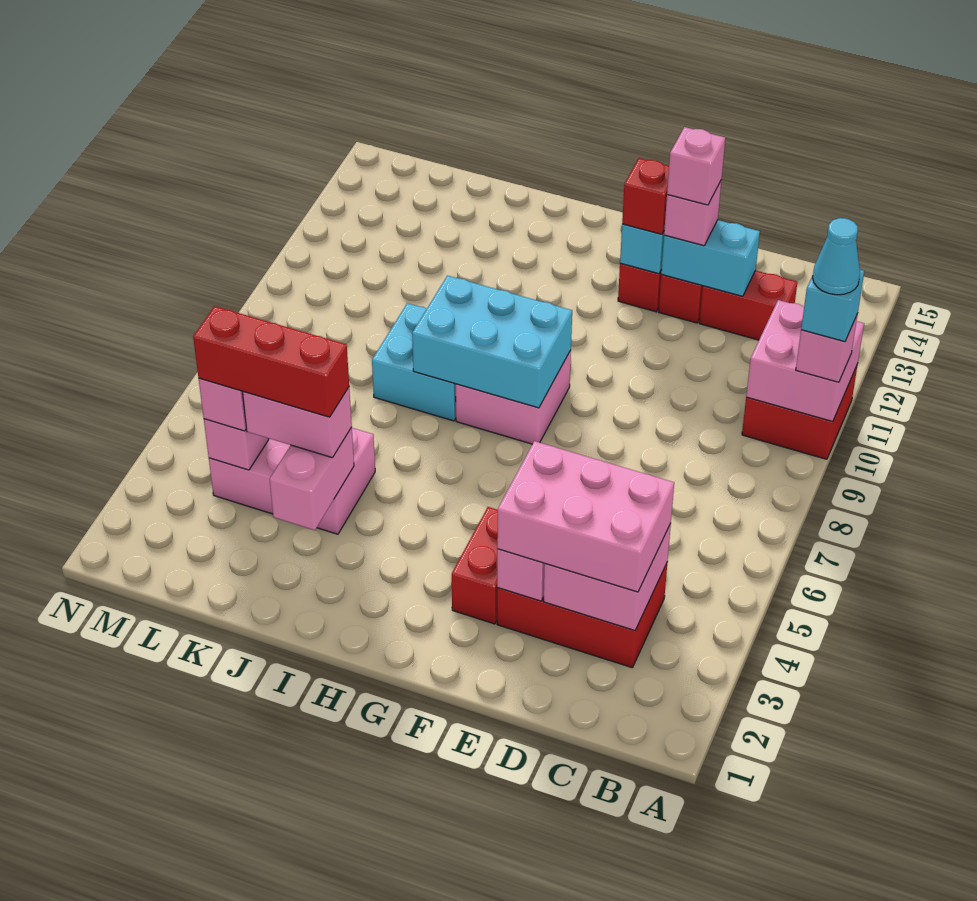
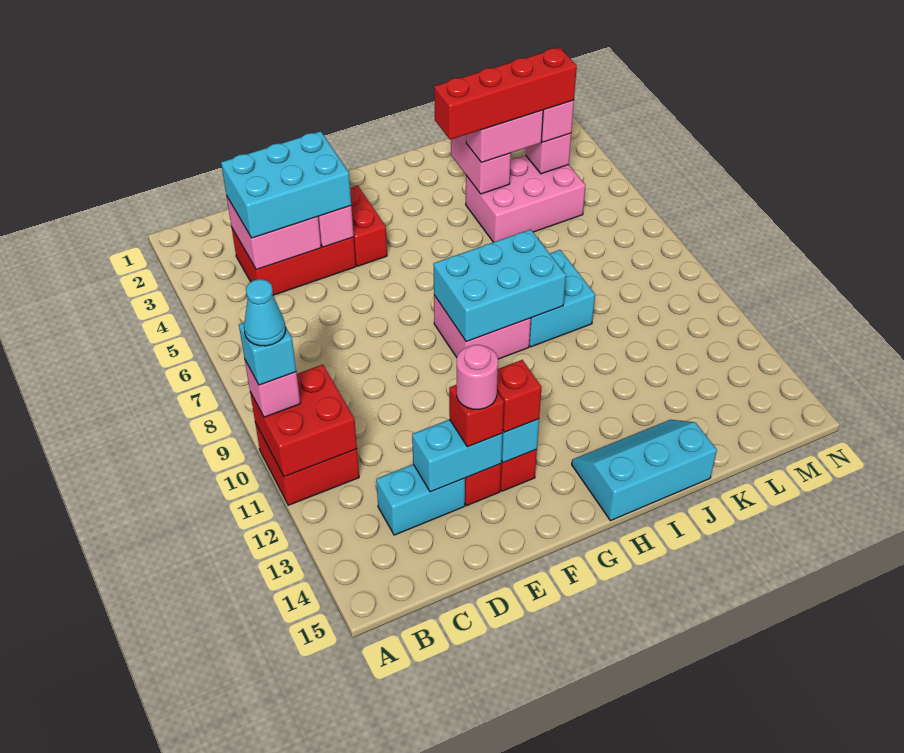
pink 2x2 brick [746,300,864,422] -> red 2x2 brick [250,364,357,477]
pink 2x3 brick [497,441,674,592] -> cyan 2x3 brick [221,131,351,238]
red 1x2 brick [699,270,797,340] -> cyan 1x2 brick [376,464,465,535]
pink 1x1 brick [664,181,721,246] -> red 1x1 brick [449,385,504,447]
pink 1x1 brick [667,127,725,205] -> pink 1x1 round brick [457,345,498,409]
none -> cyan 2x3 slope [572,420,717,521]
red 1x3 brick [193,306,349,417] -> red 1x4 brick [434,47,577,140]

